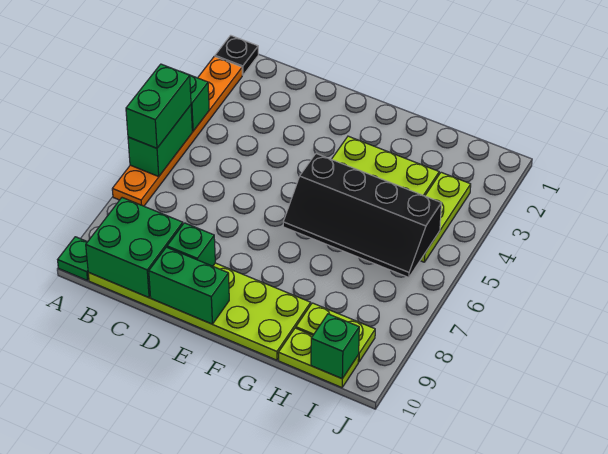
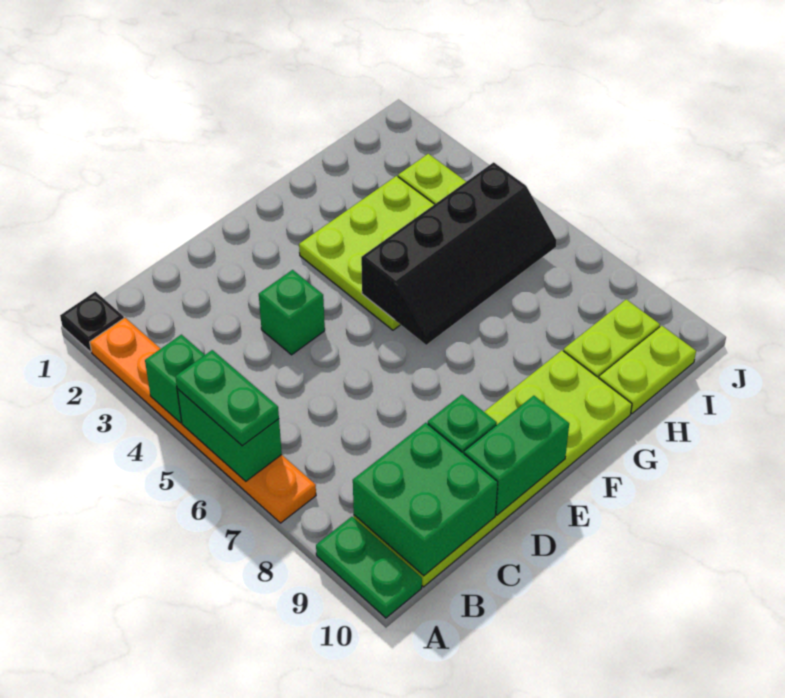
green 1x2 brick [126,64,191,148] -> green 1x2 plate [175,350,279,446]
green 1x1 plate [58,237,89,281] -> green 1x2 plate [316,517,422,618]
green 1x1 brick [311,314,359,379] -> green 1x1 brick moved to [259,270,325,355]

